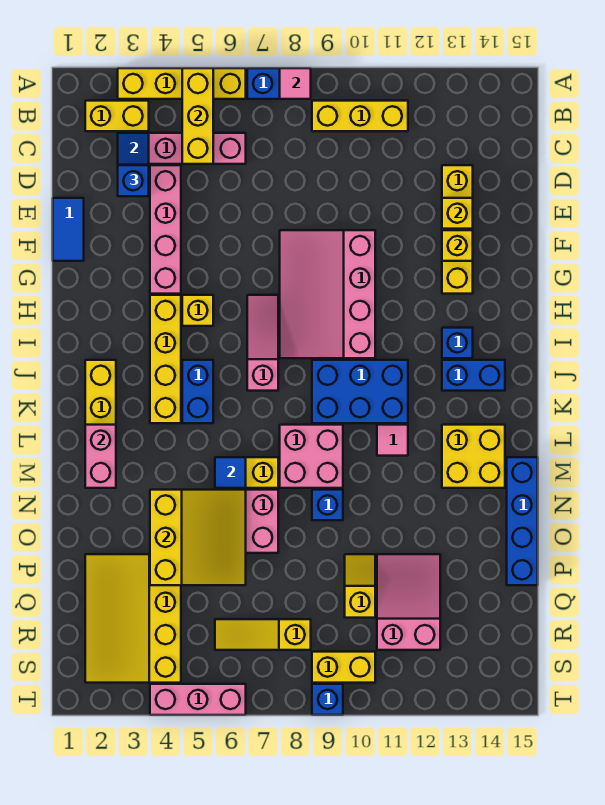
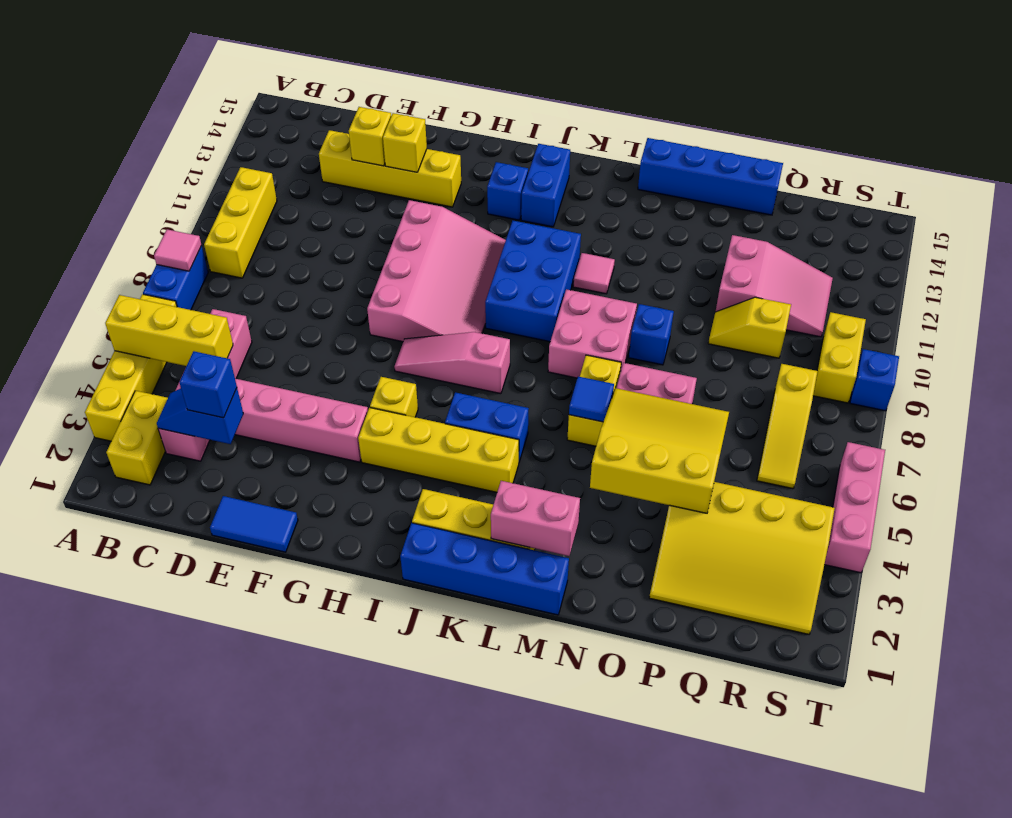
pink 3x4 slope [280,230,375,358] -> pink 3x4 slope turned to [367,200,506,342]
none -> blue 1x4 brick [400,523,569,615]
yellow 2x2 brick [442,425,505,488] -> none
pink 2x3 slope [377,554,440,650] -> pink 2x3 slope turned to [716,235,833,337]

